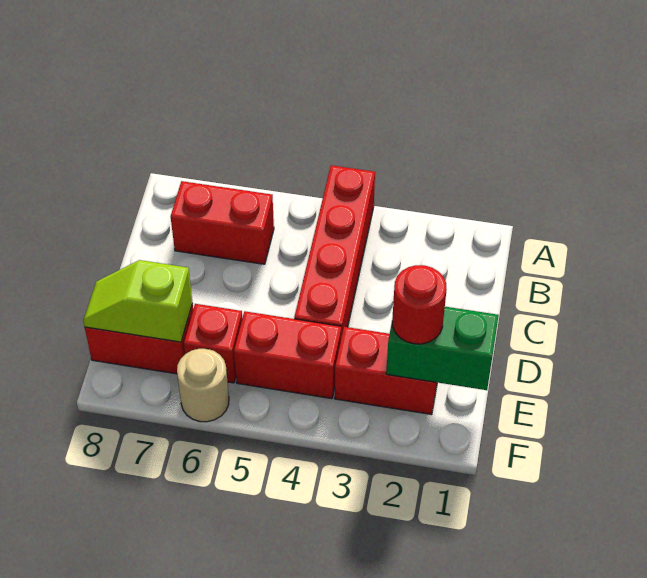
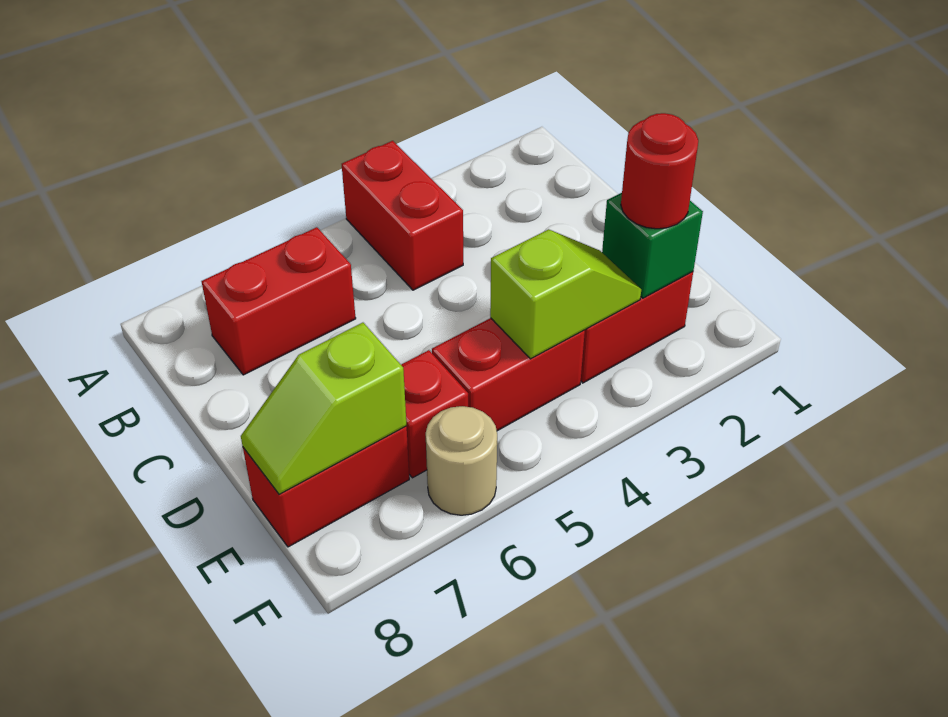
red 1x4 brick [294,165,375,337] -> red 1x2 brick [342,141,463,290]
green 1x2 brick [386,307,499,390] -> green 1x1 brick [602,193,703,298]
none -> lime 1x2 slope [490,229,641,359]

